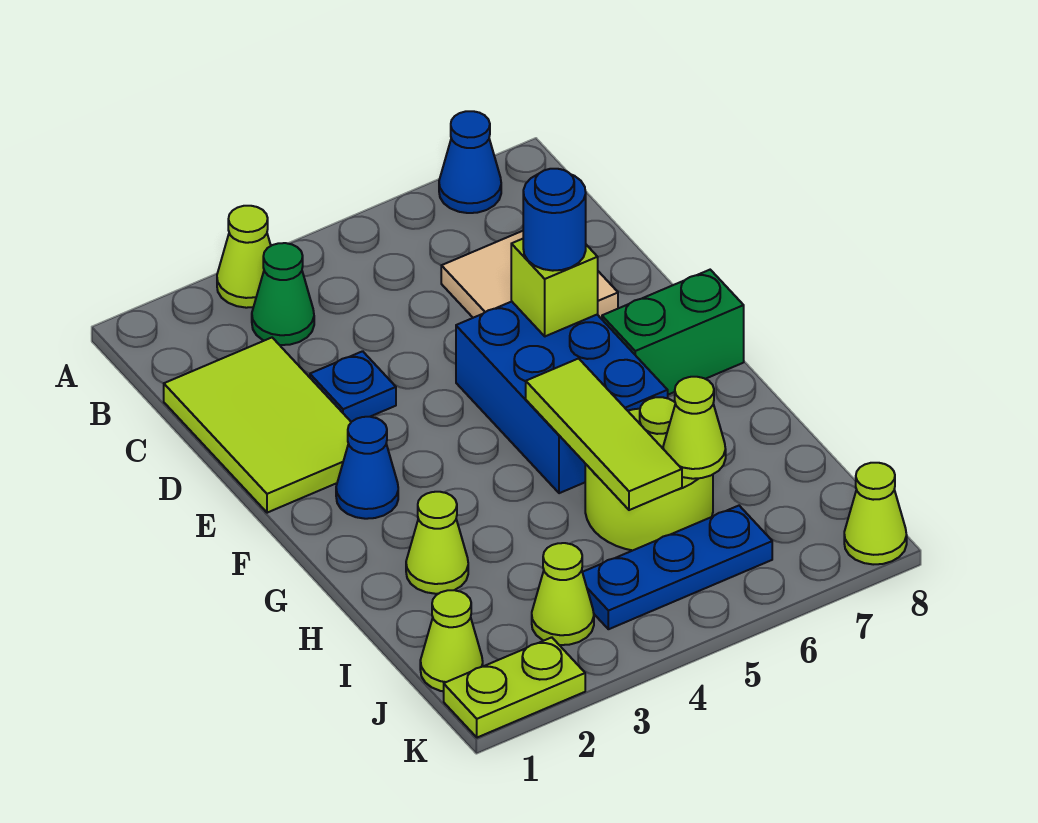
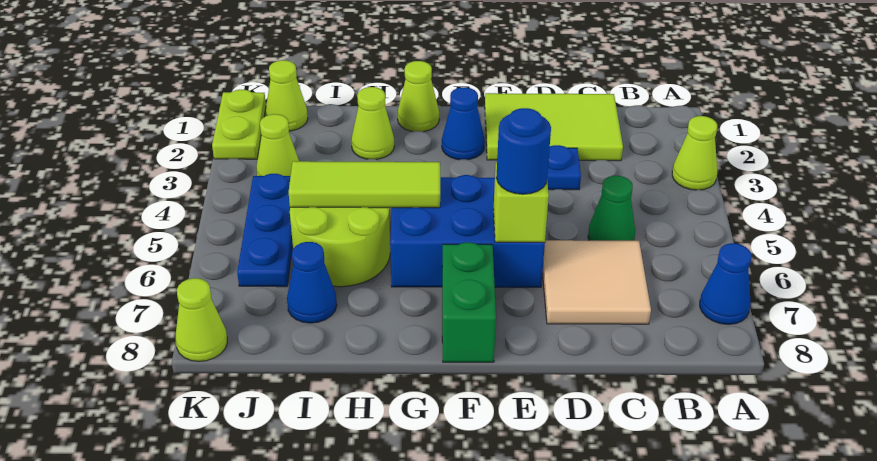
green 1x1 cone [252,243,314,345] -> green 1x1 cone moved to [588,176,635,241]
lime 1x1 cone [663,377,726,479] -> lime 1x1 cone moved to [398,61,439,132]
none -> blue 1x1 cone [287,242,337,323]

